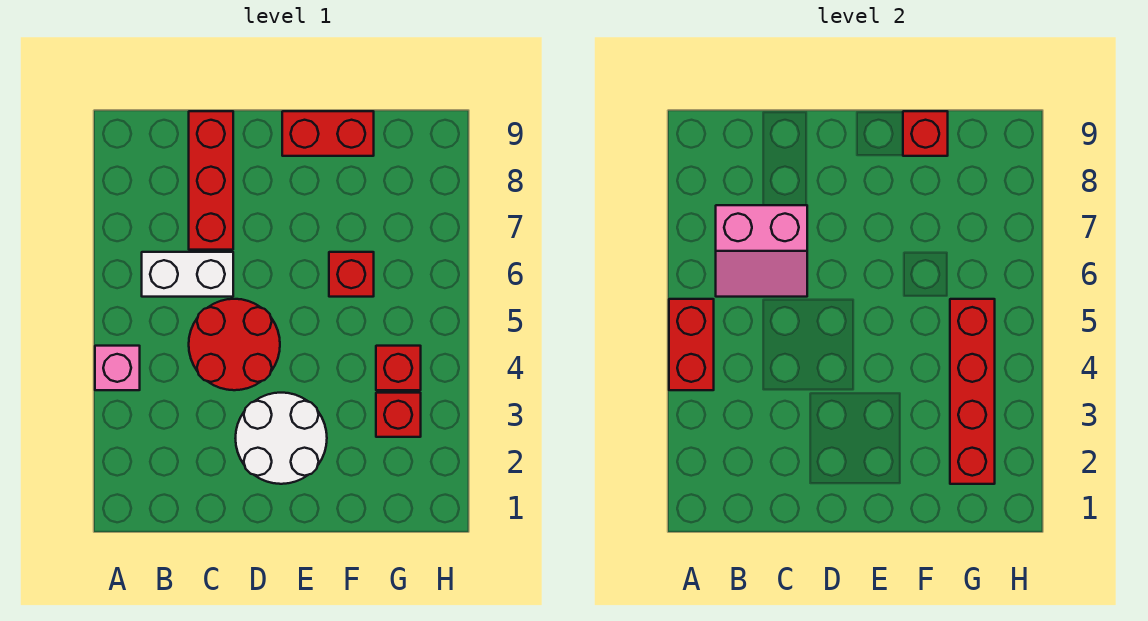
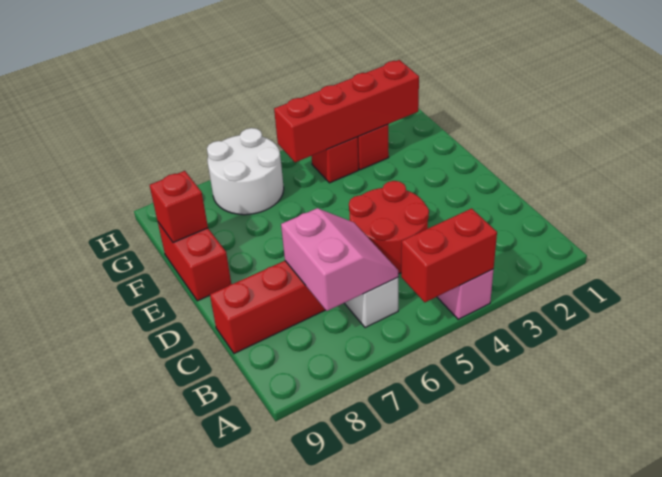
white 2x2 round brick [235,393,327,484] -> white 2x2 round brick moved to [207,128,284,215]
red 1x1 brick [329,252,374,297] -> none

